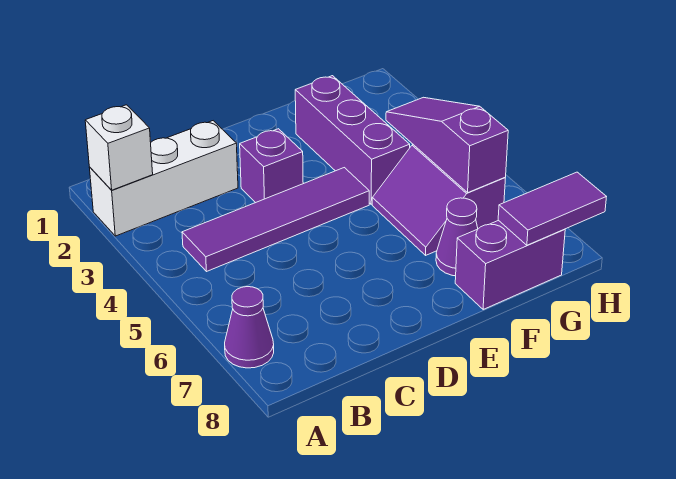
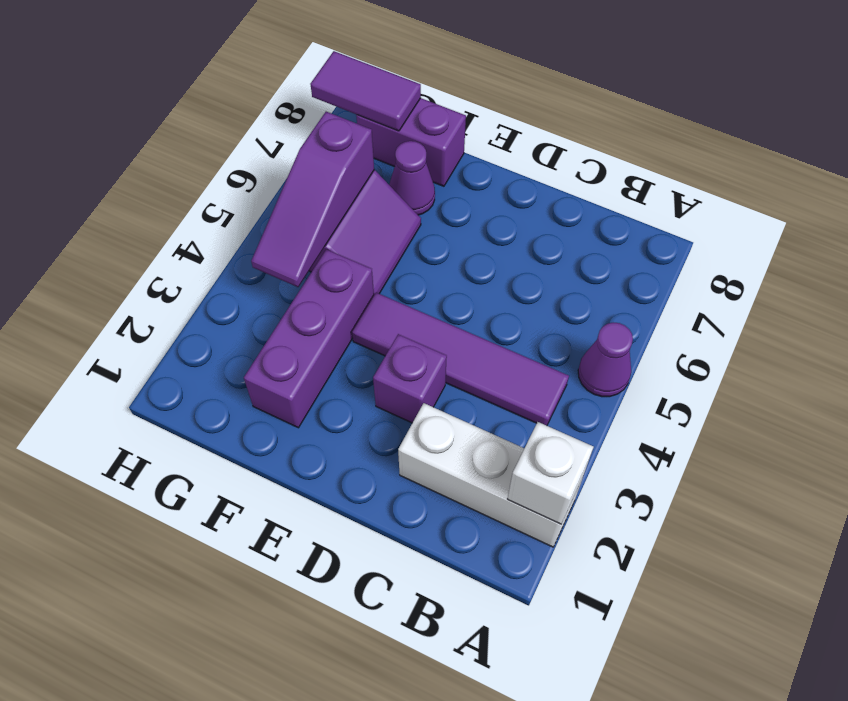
purple 1x1 cone [225,287,274,368] -> purple 1x1 cone moved to [578,322,633,397]

